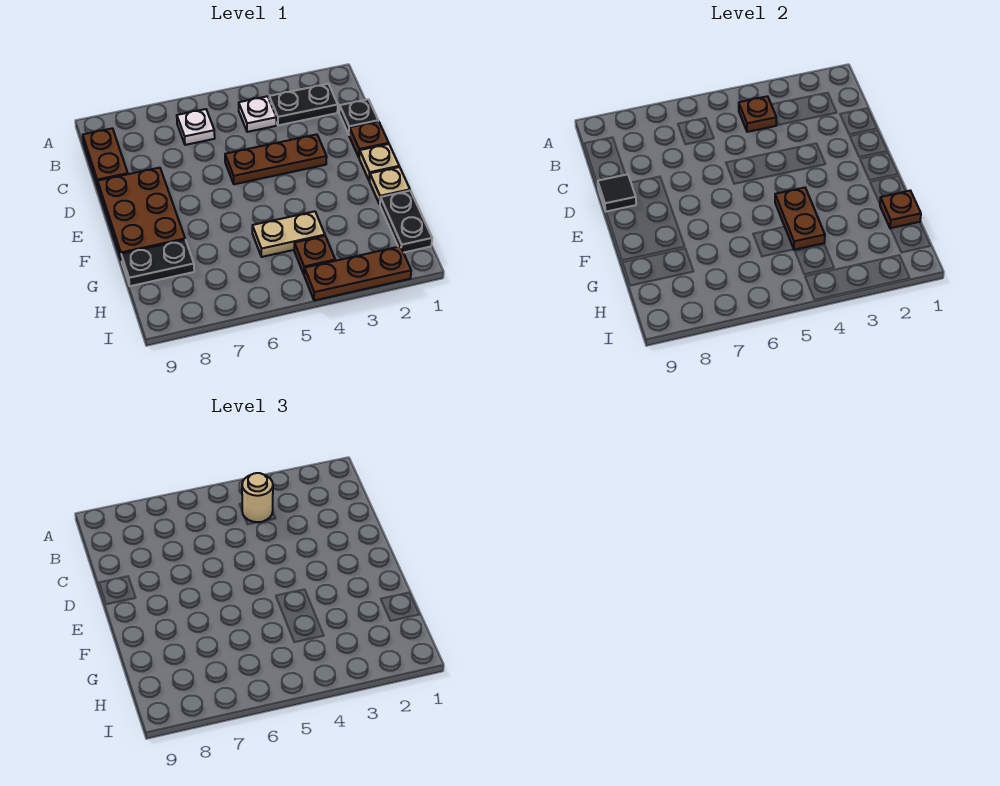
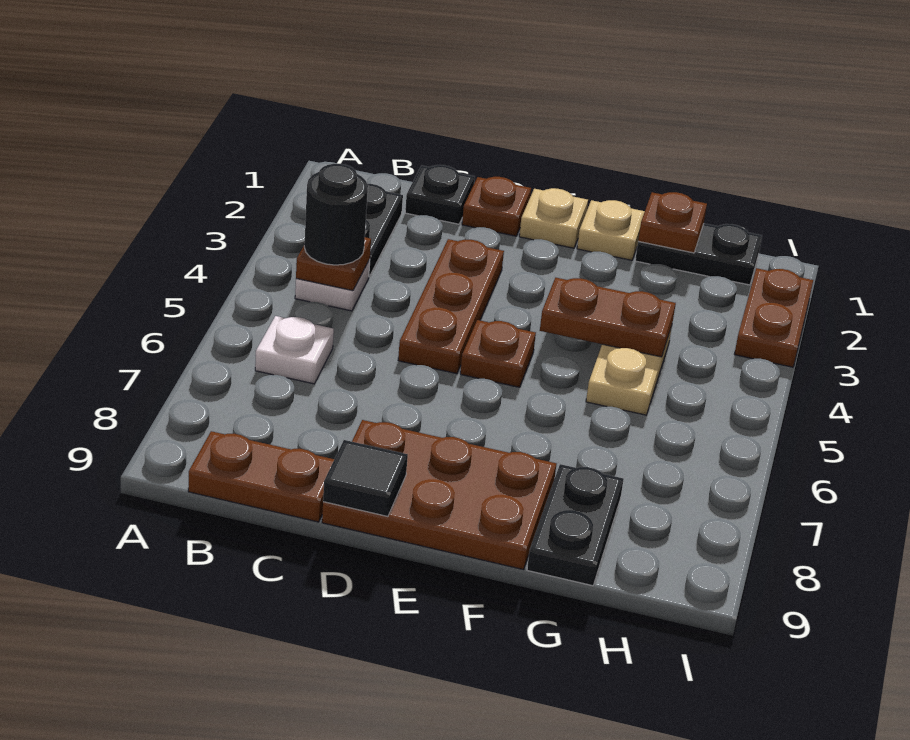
tan 1x1 round brick [242,473,273,522] -> black 1x1 round brick [304,164,368,265]
brown 1x1 plate [294,236,335,274] -> brown 1x1 plate moved to [460,320,536,387]
brown 1x3 plate [304,246,411,301] -> brown 1x2 plate [734,268,813,367]

